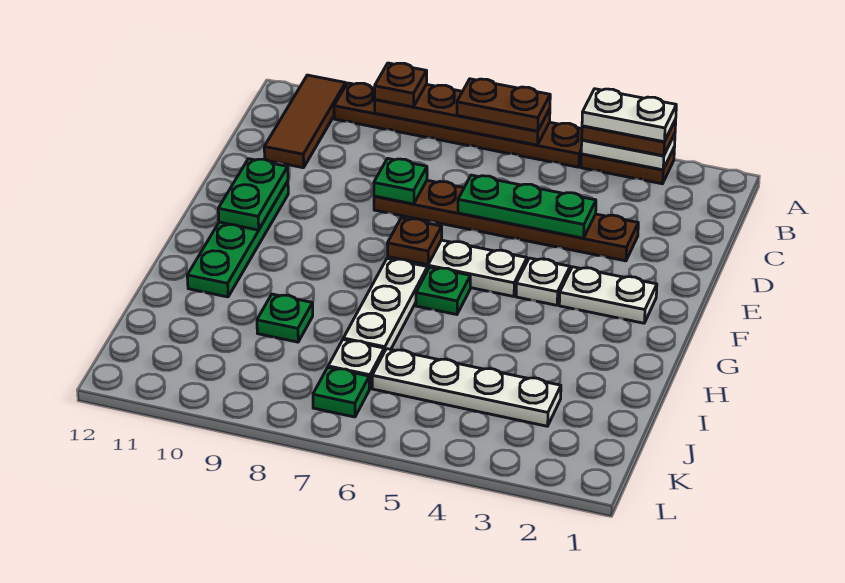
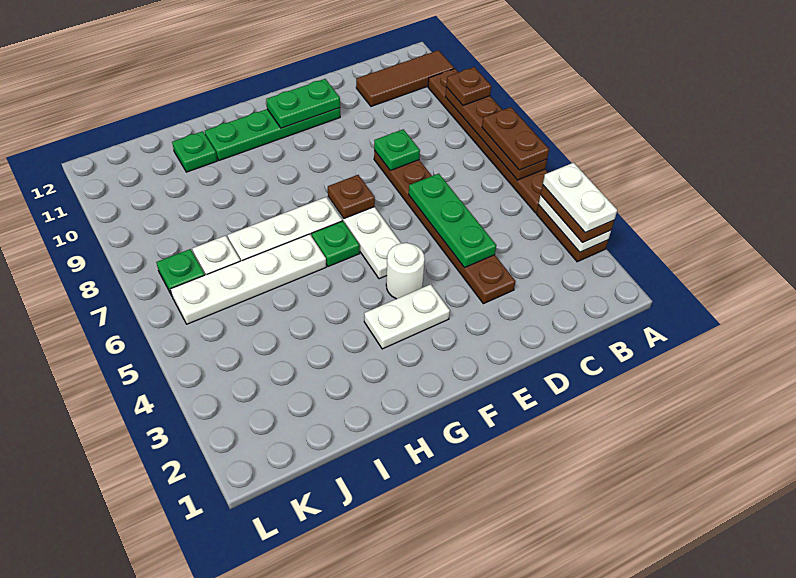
white 1x2 plate [559,267,657,323] -> white 1x2 plate turned to [364,284,450,349]
white 1x1 plate [516,258,570,305] -> white 1x1 round brick [386,243,425,299]
green 1x1 plate [257,294,313,342] -> green 1x1 plate moved to [172,131,217,172]
white 1x4 plate [372,349,561,426] -> white 1x4 plate turned to [171,234,326,324]

